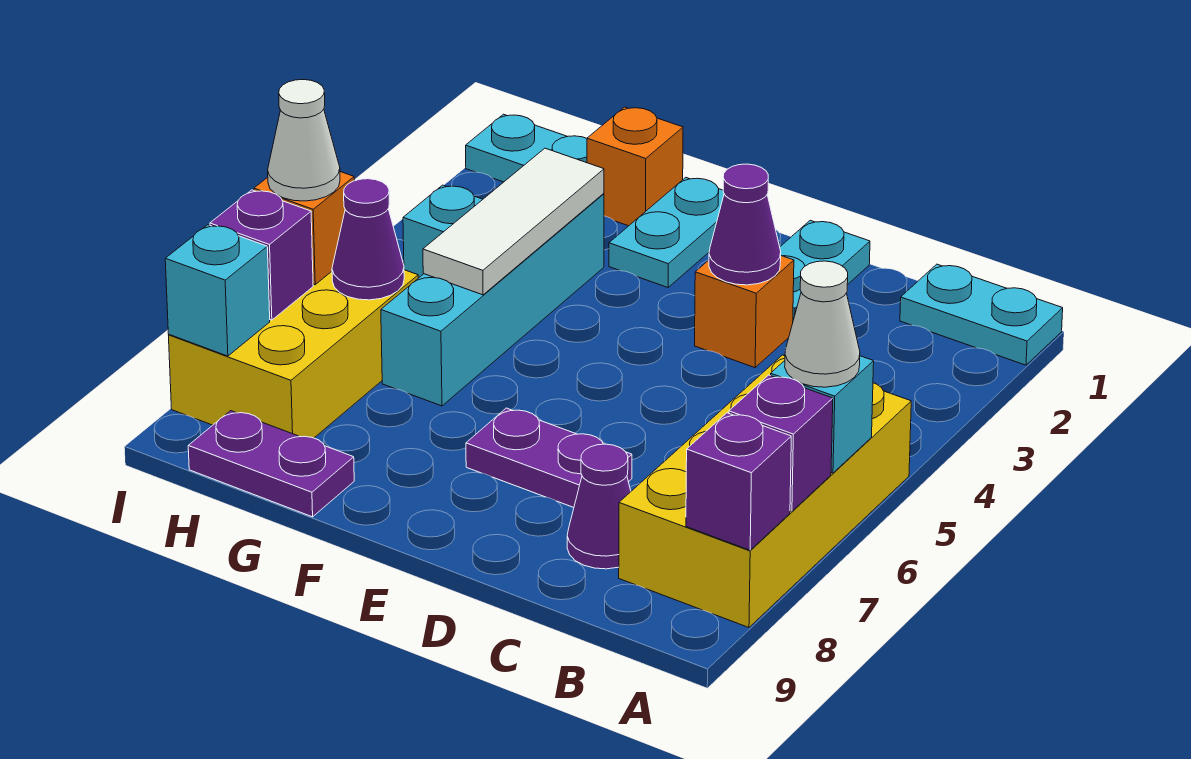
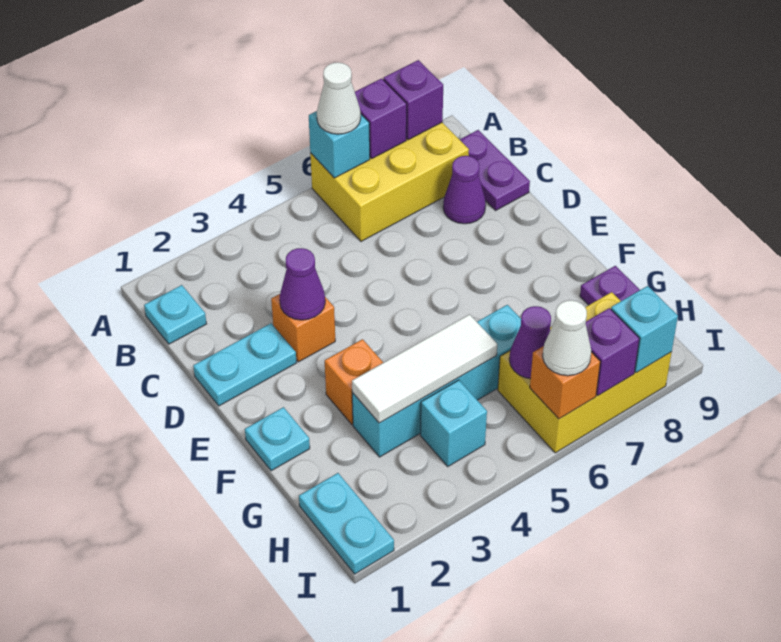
cyan 1x2 plate [900,264,1063,365] -> cyan 1x1 plate [144,285,206,344]
yellow 2x4 brick [619,355,911,627] -> yellow 2x3 brick [310,123,469,241]
purple 1x2 plate [466,408,632,507] -> purple 1x2 plate moved to [460,130,530,210]
cyan 1x2 plate [609,178,724,287] -> cyan 1x1 plate [245,407,310,471]
orange 1x1 brick [587,107,683,226] -> orange 1x1 brick moved to [325,339,383,424]

